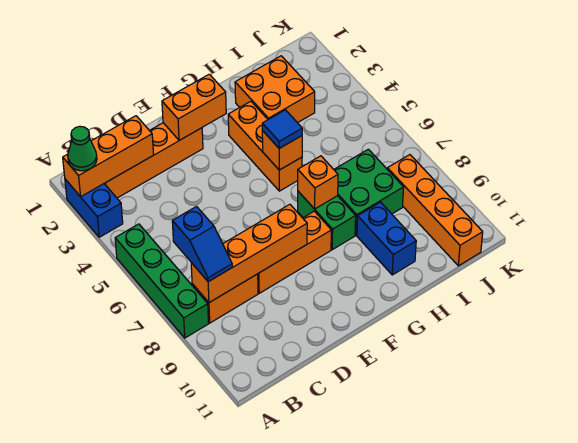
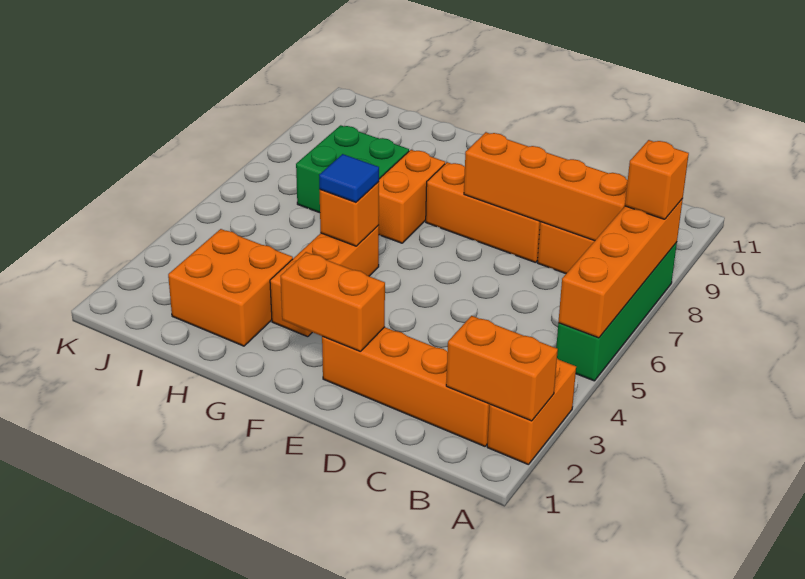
blue 1x2 brick [65,179,123,237] -> orange 1x2 brick [487,359,576,465]
orange 1x3 brick [63,116,154,197] -> orange 1x2 brick [446,316,558,421]
green 1x1 cone [68,126,97,171] -> none
blue 1x2 slope [172,207,232,282] -> none
green 1x2 brick [298,191,356,250] -> orange 1x2 brick [379,150,445,243]
orange 1x1 brick [298,156,338,209] -> orange 1x1 brick moved to [625,140,689,219]
blue 1x2 brick [357,202,416,275] -> none
orange 1x4 brick [387,155,483,266] -> orange 1x4 brick moved to [558,199,683,338]

